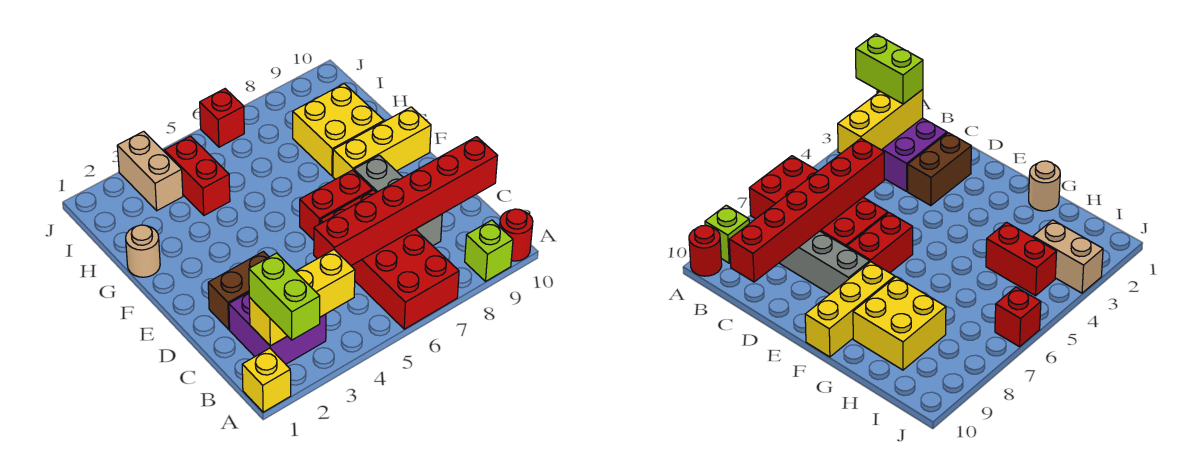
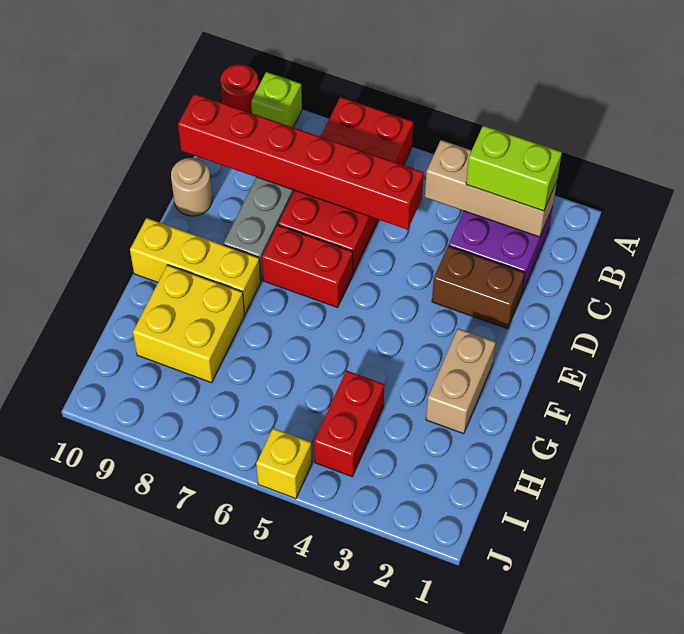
yellow 1x1 brick [242,348,291,412] -> yellow 1x1 brick moved to [256,428,312,499]
lime 1x2 brick [249,253,320,340] -> lime 1x2 brick turned to [466,125,562,211]
yellow 1x3 brick [249,250,355,346] -> tan 1x3 brick [425,140,557,237]
tan 1x1 round brick [126,225,160,277] -> tan 1x1 round brick moved to [171,158,212,216]
tan 1x2 brick [117,131,183,211] -> tan 1x2 brick moved to [426,329,496,434]
red 1x1 brick [200,89,244,147] -> none

